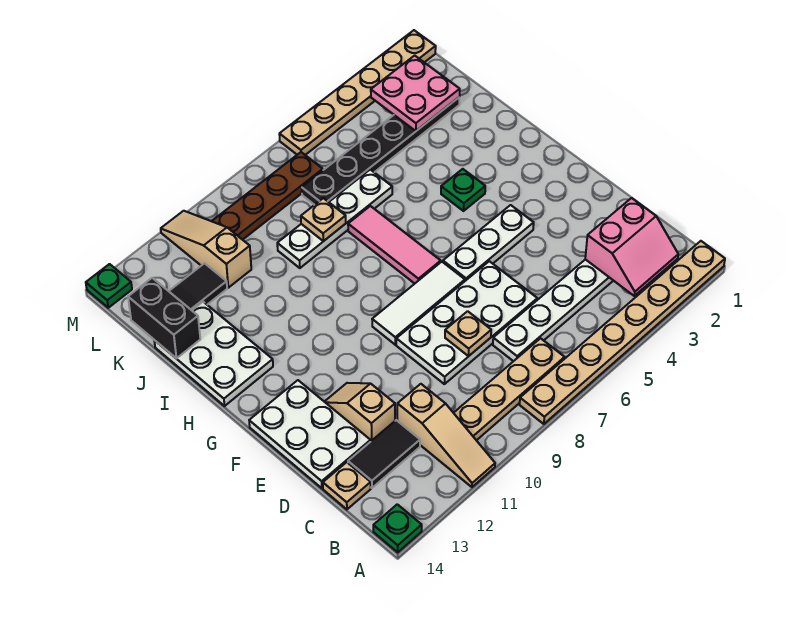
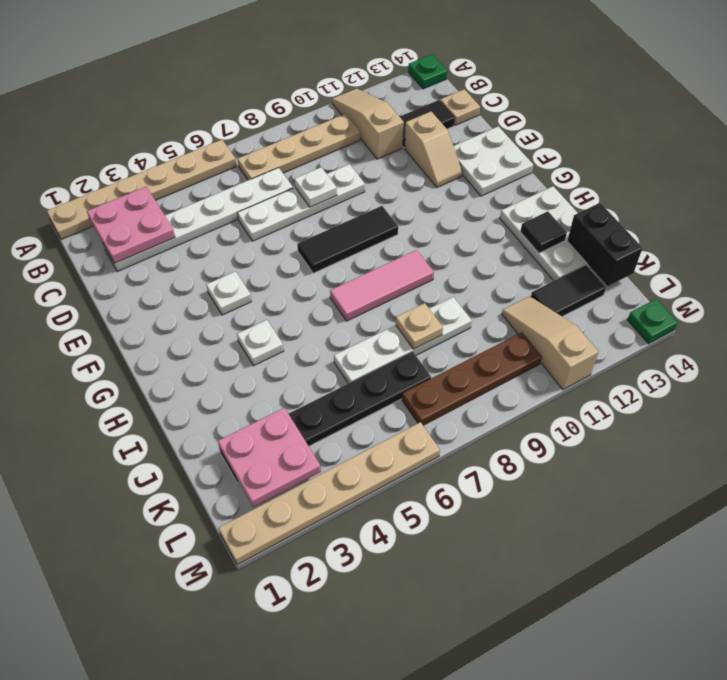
tan 1x8 plate [520,241,725,424] -> tan 1x6 plate [47,140,237,240]
pink 2x2 slope [585,198,678,296] -> pink 2x2 plate [87,187,175,263]
white 2x4 plate [396,261,537,384] -> white 1x4 plate [237,164,365,241]
tan 1x1 plate [445,311,491,356] -> white 1x1 plate [294,167,337,207]
white 2x3 plate [249,380,370,488] -> white 2x2 plate [454,126,533,196]
white 1x3 plate [443,205,534,281] -> white 1x1 plate [206,271,251,315]
white 1x3 tile [372,262,465,345] -> black 1x3 tile [297,206,398,273]
pink 1x3 tile [348,206,441,284] -> pink 1x3 tile turned to [330,250,434,321]
green 1x1 plate [441,169,485,211] -> white 1x1 plate [237,320,284,366]
none -> black 1x1 tile [520,211,567,253]
tan 1x3 slope [161,211,251,288] -> tan 1x3 slope turned to [502,296,598,390]

